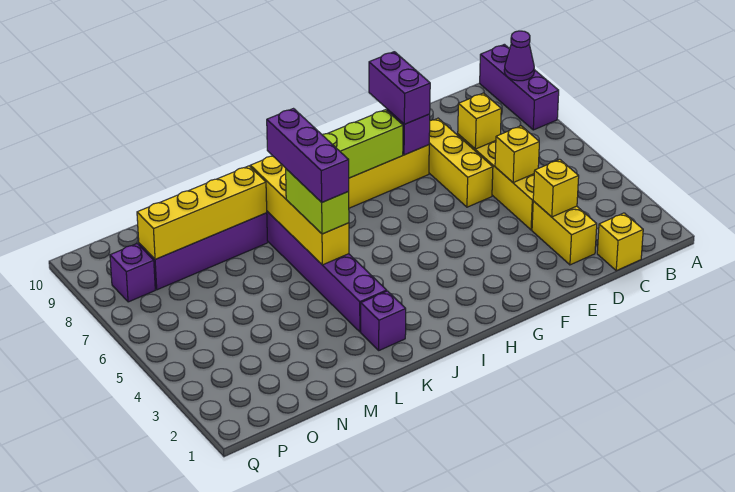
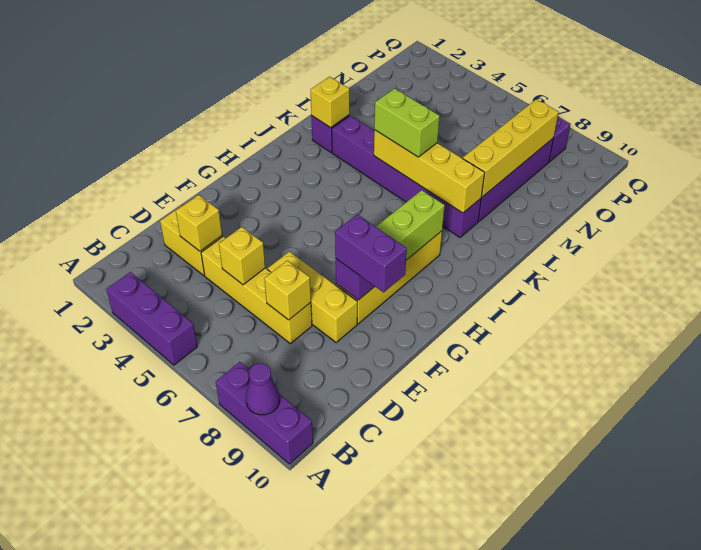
yellow 1x1 brick [597,213,643,271] -> yellow 1x1 brick moved to [311,77,349,128]
purple 1x3 brick [267,109,349,202] -> purple 1x3 brick moved to [106,272,197,365]

